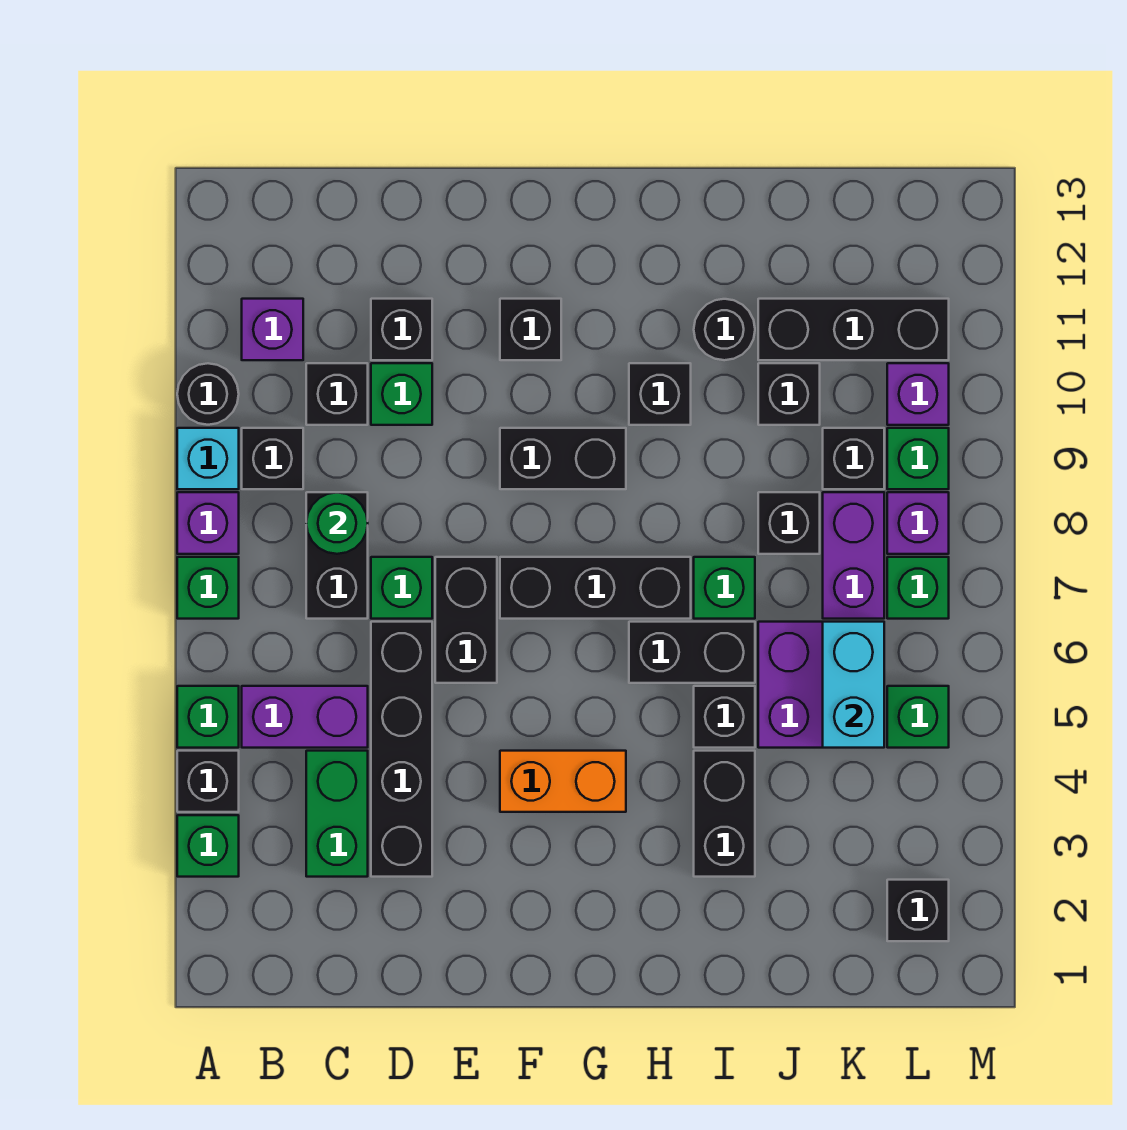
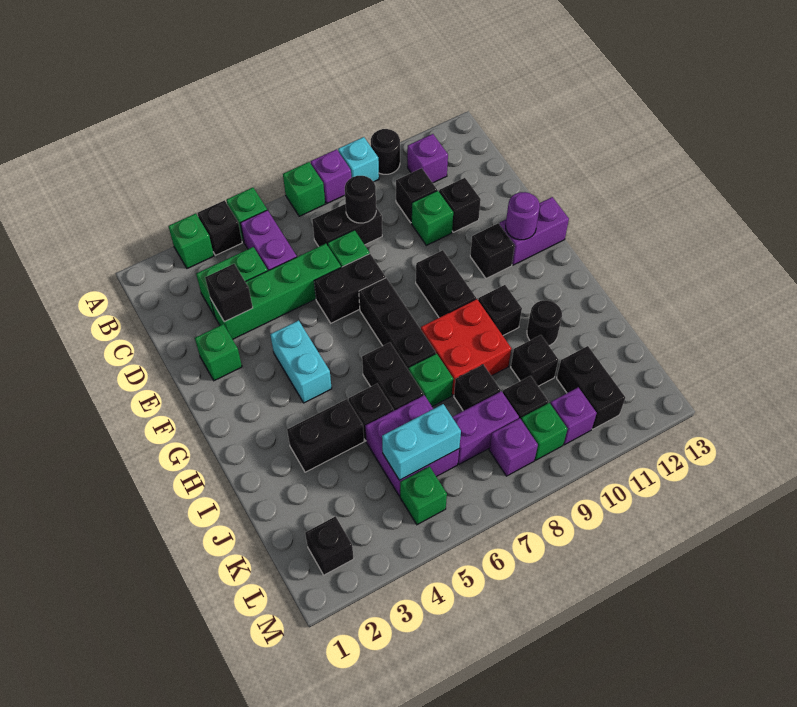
black 1x1 brick [242,428,303,489] -> black 1x1 brick moved to [205,264,253,322]
green 1x1 round brick [306,493,368,554] -> black 1x1 round brick [345,176,376,223]
black 1x4 brick [371,622,432,877] -> green 1x4 brick [211,244,341,339]
orange 1x2 brick [500,751,626,812] -> cyan 1x2 brick [270,320,332,403]
none -> purple 1x2 brick [499,197,569,265]
none -> purple 1x1 round brick [506,192,540,240]
none -> red 2x2 brick [421,299,511,395]
black 1x3 brick [758,299,949,360] -> black 1x2 brick [557,346,625,429]
green 1x1 brick [887,557,949,619] -> green 1x1 brick moved to [195,324,242,381]

